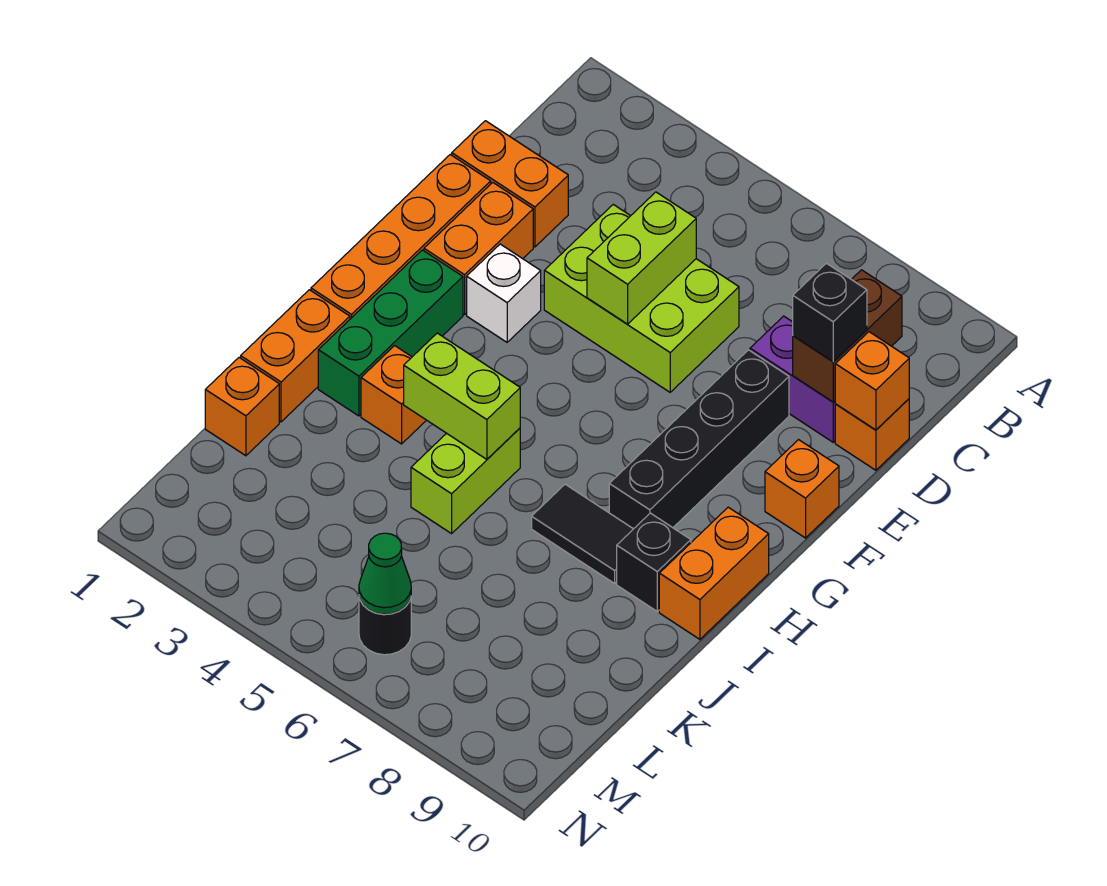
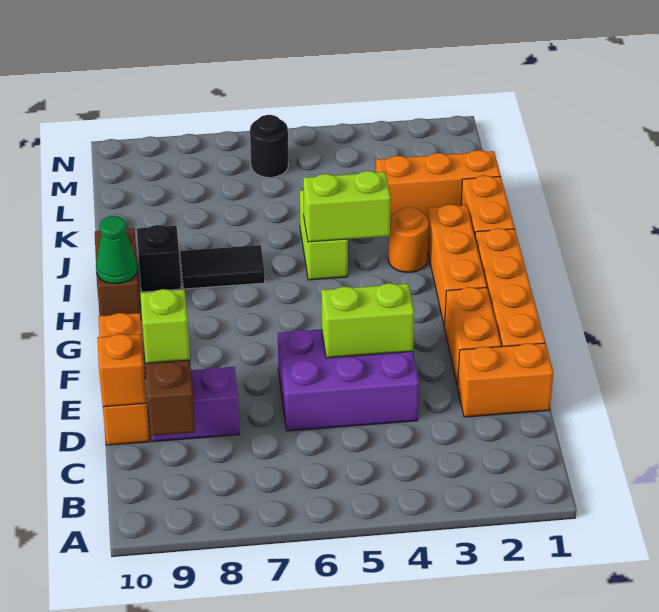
lime 2x3 brick [544,204,739,392] -> purple 2x3 brick [278,329,419,431]
lime 1x2 brick [587,192,696,324] -> lime 1x2 brick turned to [321,283,414,358]
black 1x1 brick [793,263,867,362] -> lime 1x1 brick [140,289,190,363]
black 1x4 brick [609,350,789,529] -> none
white 1x1 brick [467,244,541,342] -> none
green 1x3 brick [318,250,463,416] -> orange 1x3 brick [427,204,487,327]
orange 1x2 brick [659,507,769,639] -> brown 1x2 brick [95,229,141,316]
orange 1x1 brick [361,346,426,444] -> orange 1x1 round brick [388,207,429,272]
orange 1x1 brick [205,358,279,456] -> orange 1x3 brick [376,150,501,217]
green 1x1 cone [359,533,411,614] -> green 1x1 cone moved to [96,216,137,284]

